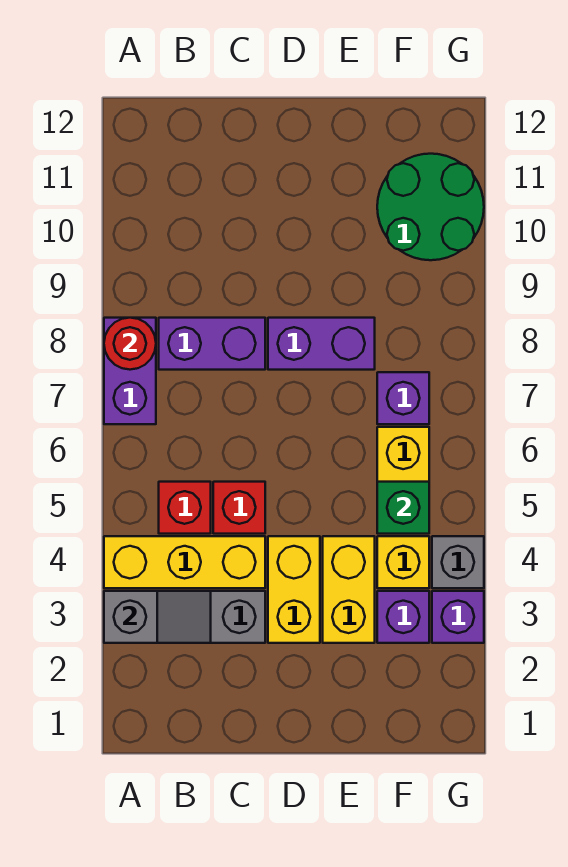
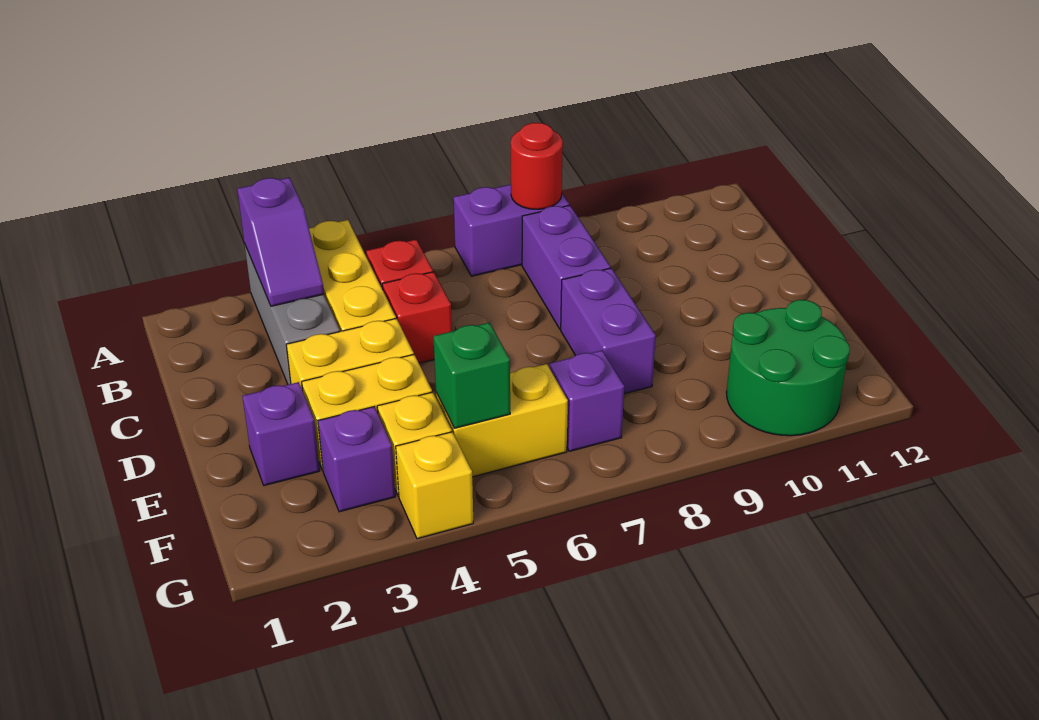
grey 1x2 slope [104,591,211,643] -> purple 1x2 slope [237,178,324,306]
purple 1x1 brick [432,591,484,643] -> purple 1x1 brick moved to [242,382,320,486]
grey 1x1 brick [432,536,484,588] -> yellow 1x1 brick [396,432,473,539]

